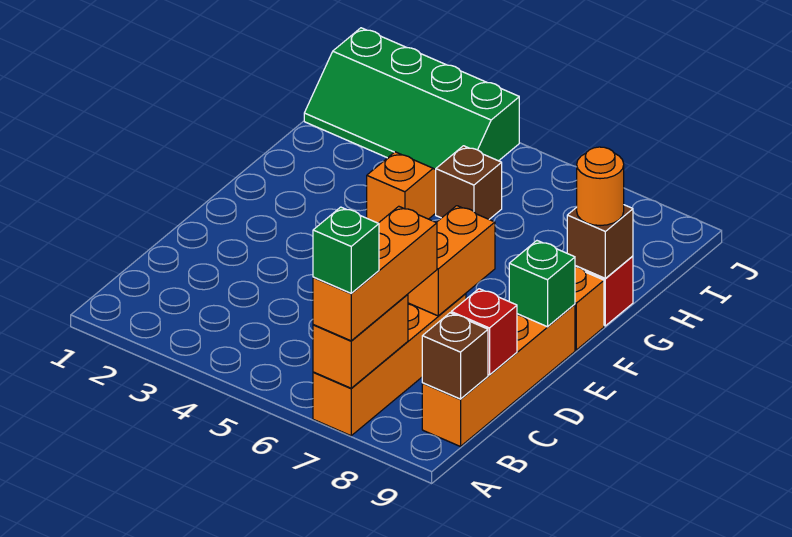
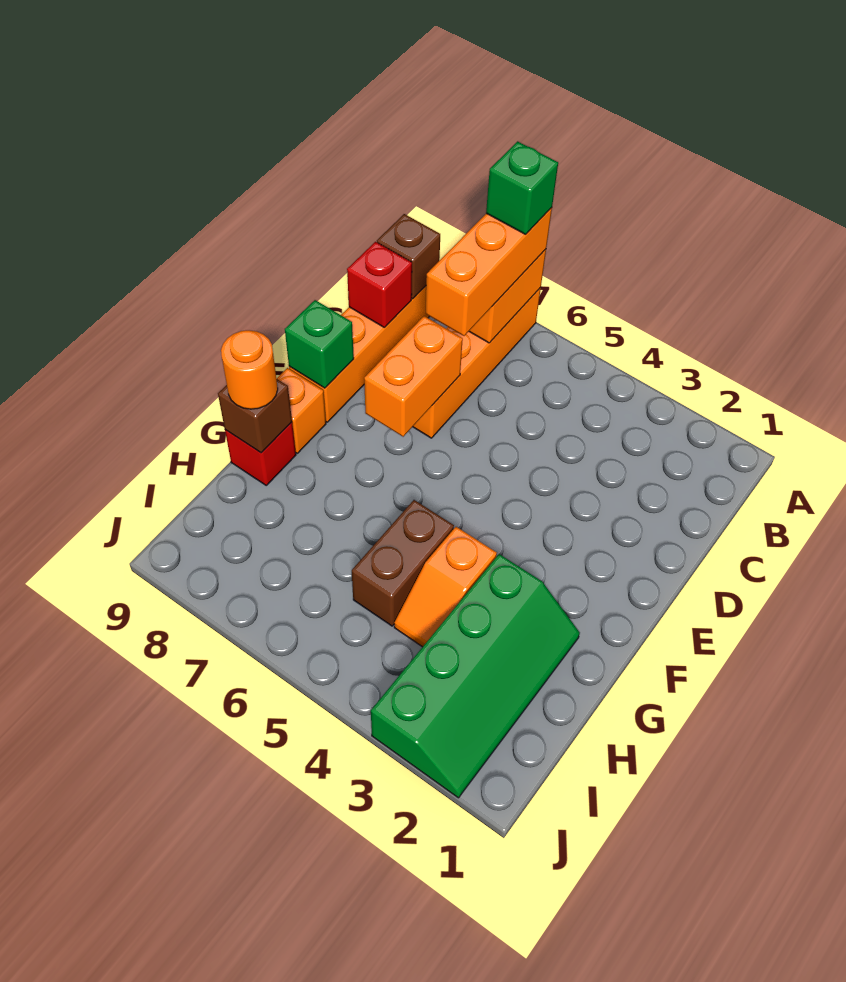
brown 1x1 brick [436,146,502,219] -> brown 1x2 brick [352,500,454,626]
green 2x4 slope [304,28,519,170] -> green 2x4 slope turned to [371,554,580,798]

